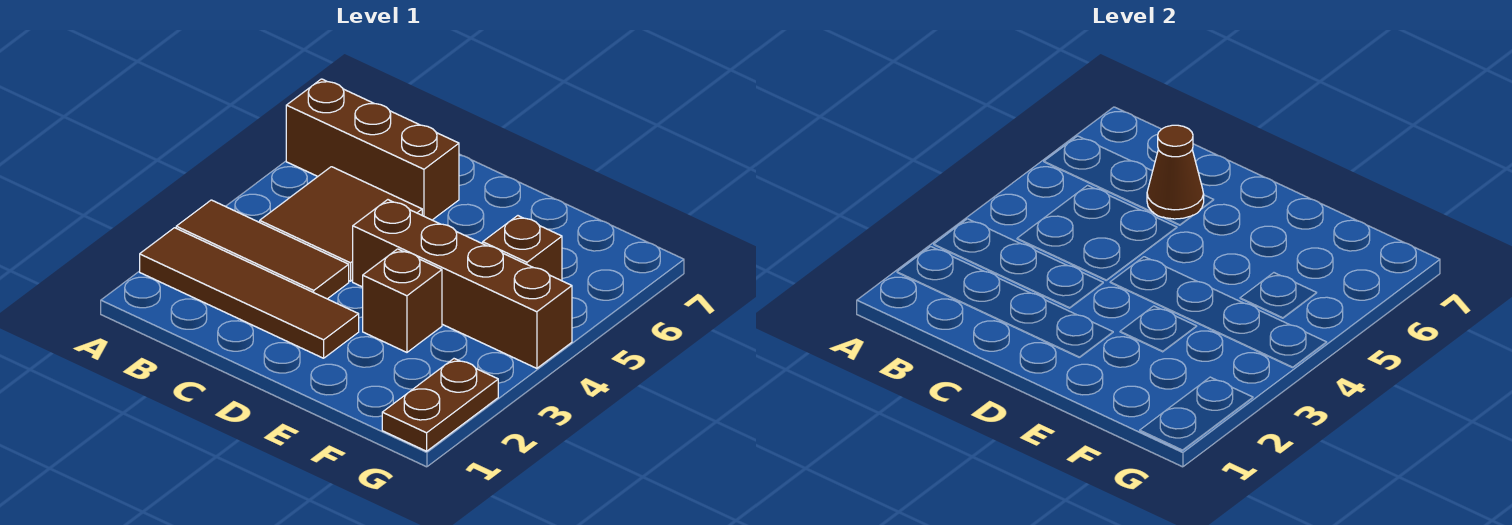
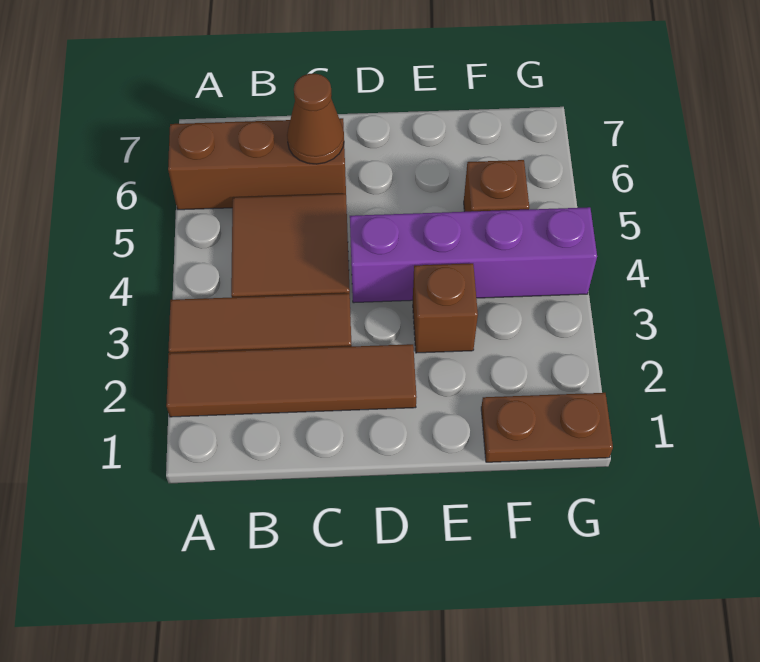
brown 1x4 brick [353,200,572,368] -> purple 1x4 brick [350,207,597,303]
brown 1x2 plate [382,359,498,451] -> brown 1x2 plate turned to [481,393,613,462]

